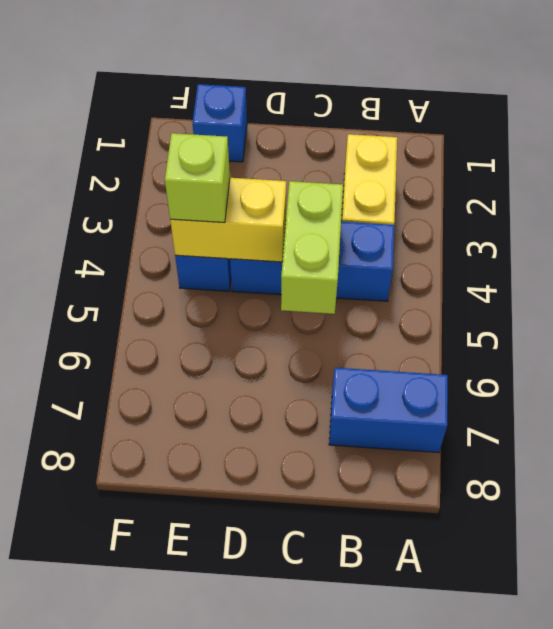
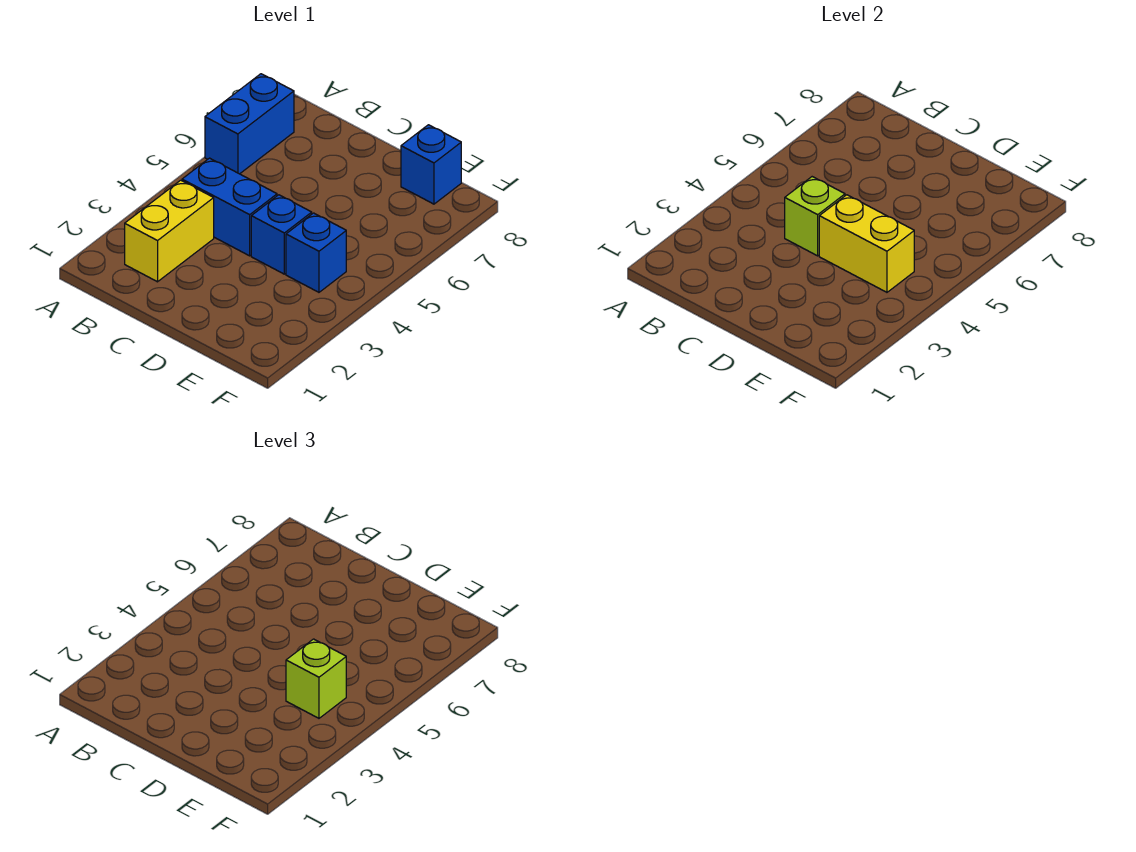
blue 1x2 brick [329,368,448,452] -> blue 1x2 brick turned to [205,74,294,174]
lime 1x2 brick [281,181,343,314] -> lime 1x1 brick [785,177,845,256]
blue 1x1 brick [193,84,247,162] -> blue 1x1 brick moved to [401,125,461,204]

